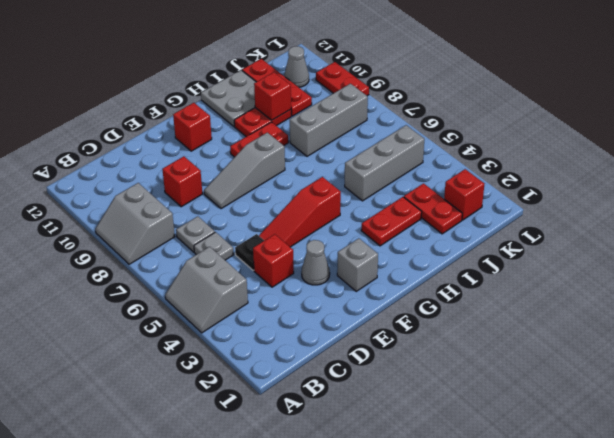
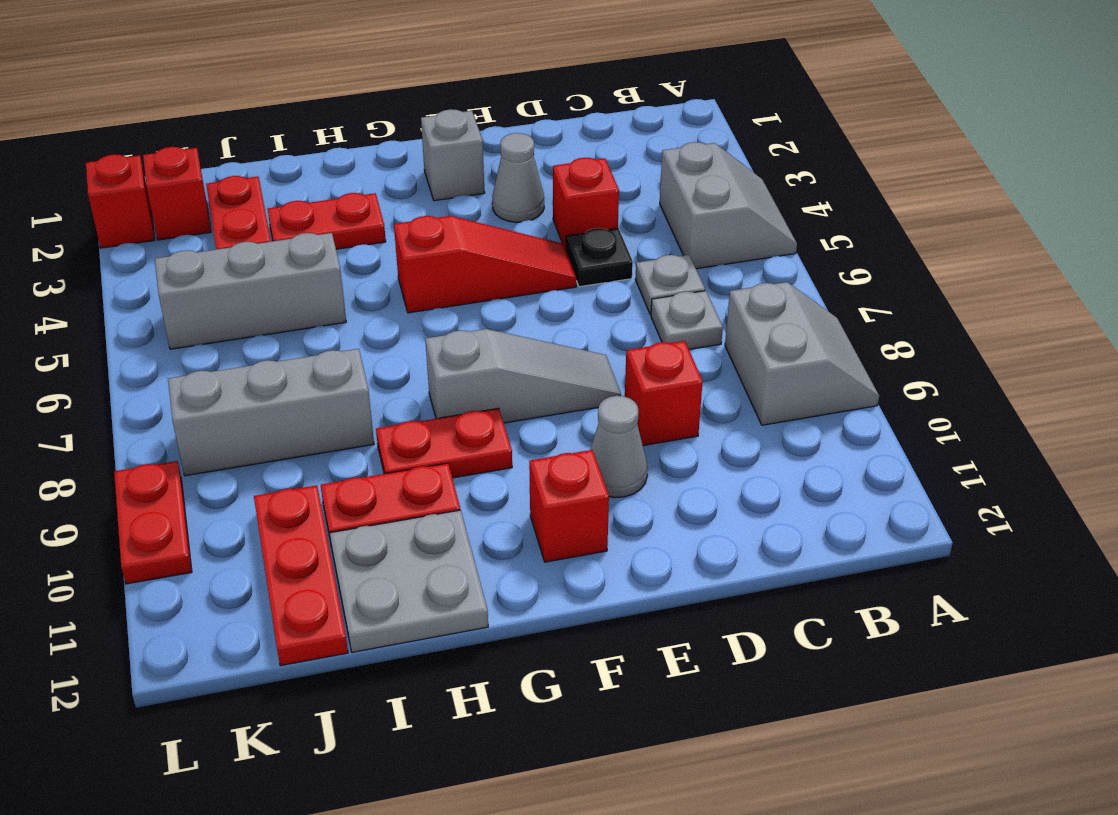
red 1x1 brick [254,72,291,120] -> red 1x1 brick moved to [86,154,155,248]
grey 1x1 cone [284,46,309,87] -> grey 1x1 cone moved to [590,396,648,498]

